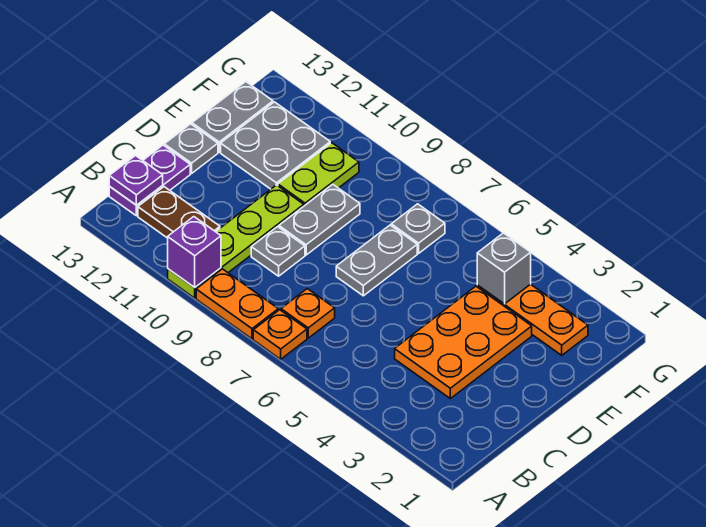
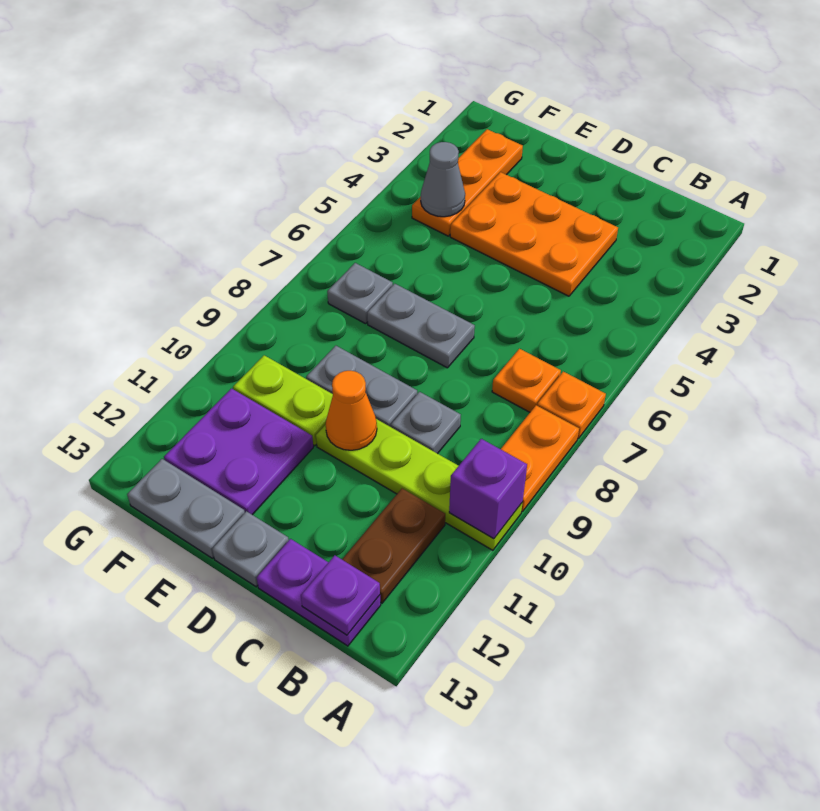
none -> orange 1x1 cone [326,371,377,450]
grey 2x2 plate [221,102,330,189] -> purple 2x2 plate [164,388,313,515]
grey 1x1 brick [477,233,531,304] -> grey 1x1 cone [421,142,465,217]

